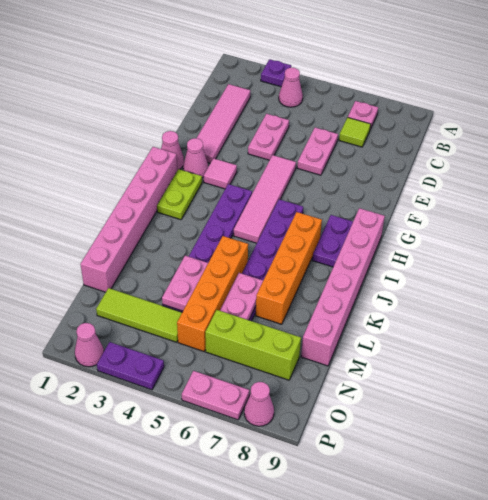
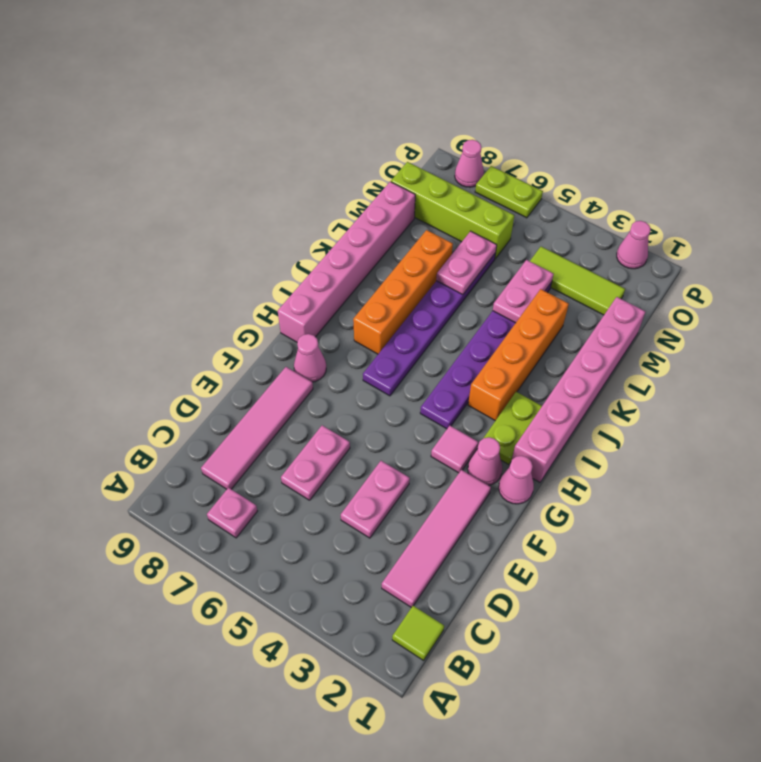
purple 1x1 plate [261,59,291,87] -> none
pink 1x1 cone [279,68,303,107] -> pink 1x1 cone moved to [294,334,326,382]
lime 1x1 tile [339,117,371,147] -> lime 1x1 tile moved to [392,606,444,660]
pink 1x4 tile [234,155,296,243] -> pink 1x4 tile moved to [201,367,313,489]
purple 1x2 plate [312,215,353,267] -> none
orange 1x4 brick [177,236,248,351] -> orange 1x4 brick moved to [468,289,569,421]
lime 1x3 brick [205,310,301,380] -> lime 1x4 brick [391,162,514,259]
purple 1x2 plate [97,342,164,390] -> none
pink 1x2 plate [182,371,249,420] -> lime 1x2 plate [475,166,543,218]

